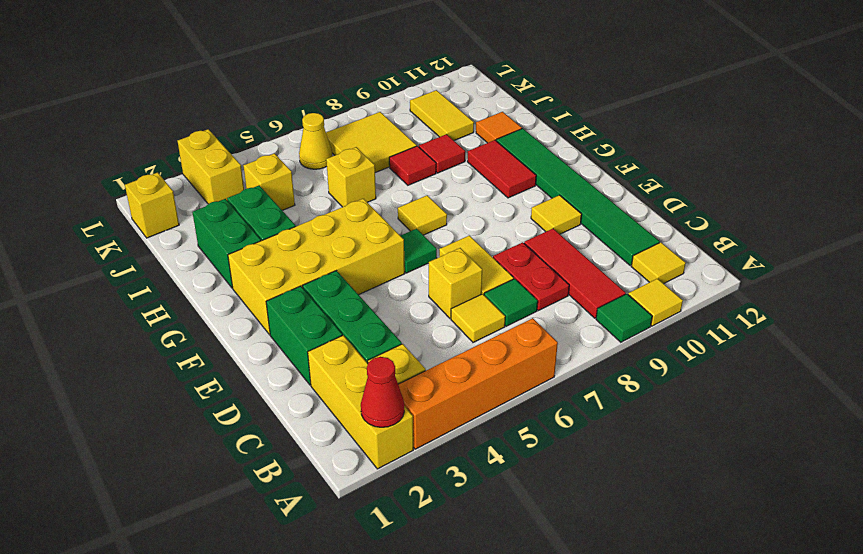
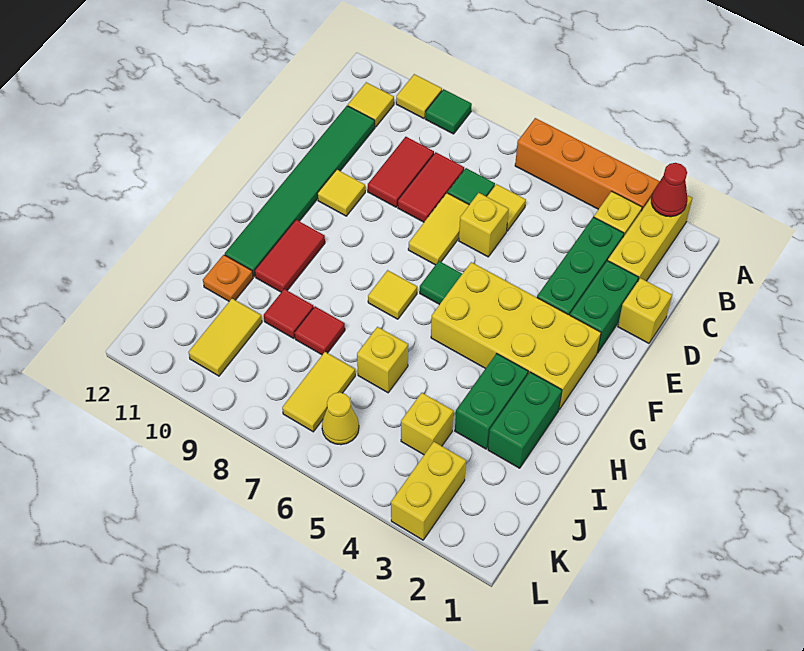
red 1x3 tile [524,229,626,318] -> red 1x2 tile [368,137,434,207]
red 1x2 plate [493,242,569,311] -> red 1x2 tile [398,152,464,222]
orange 1x1 tile [476,112,522,143] -> orange 1x1 plate [203,255,253,301]
yellow 2x2 tile [326,112,417,173] -> yellow 1x2 tile [282,352,355,432]
yellow 1x1 brick [125,172,179,238] -> yellow 1x1 brick moved to [618,278,672,343]

